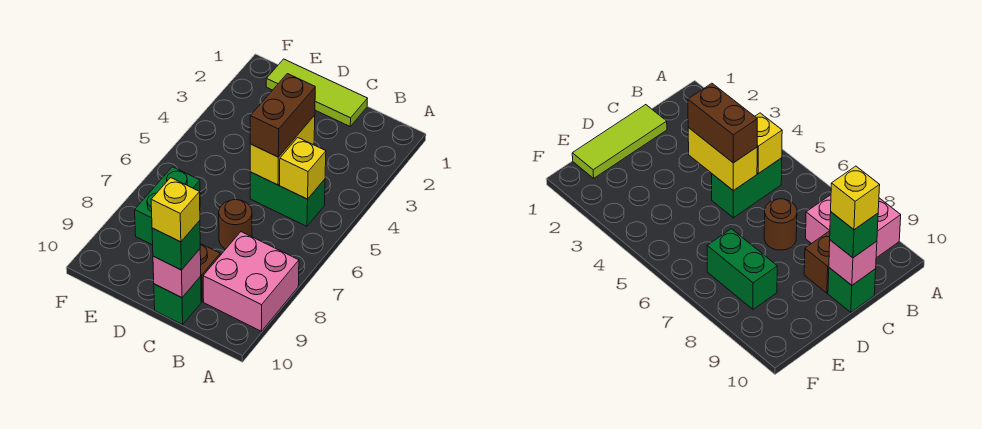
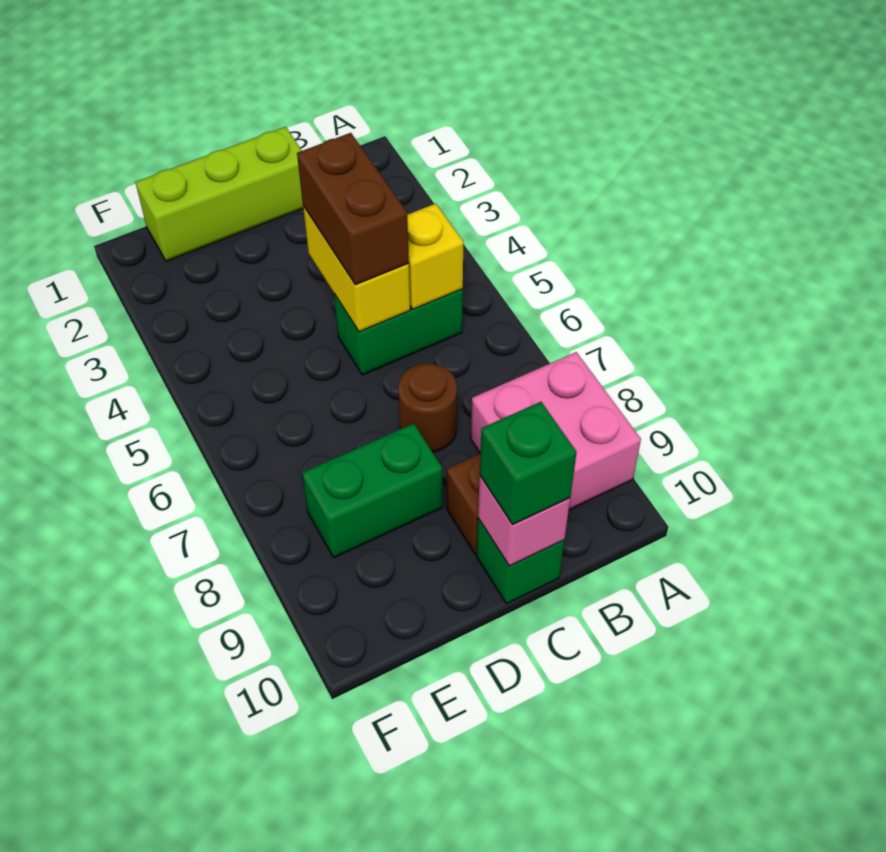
lime 1x3 tile [266,59,368,126] -> lime 1x3 brick [136,127,303,261]
yellow 1x1 brick [151,178,200,242] -> none
green 1x2 brick [135,167,200,245] -> green 1x2 brick turned to [302,423,442,557]

